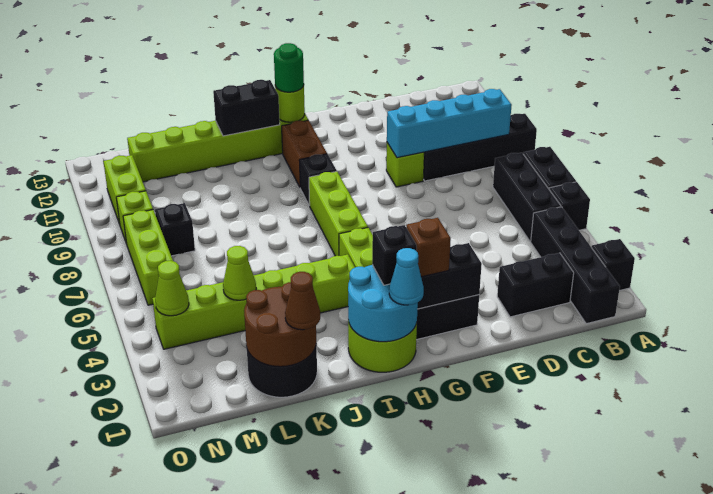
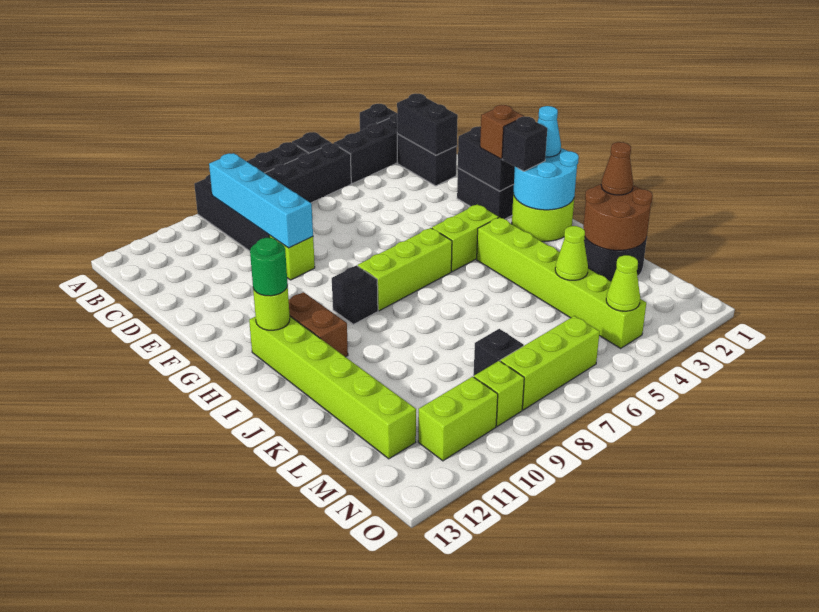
brown 1x2 brick [282,120,327,187] -> brown 1x2 brick turned to [289,292,348,357]
black 1x2 brick [213,80,280,136] -> black 1x2 brick moved to [397,93,458,155]

